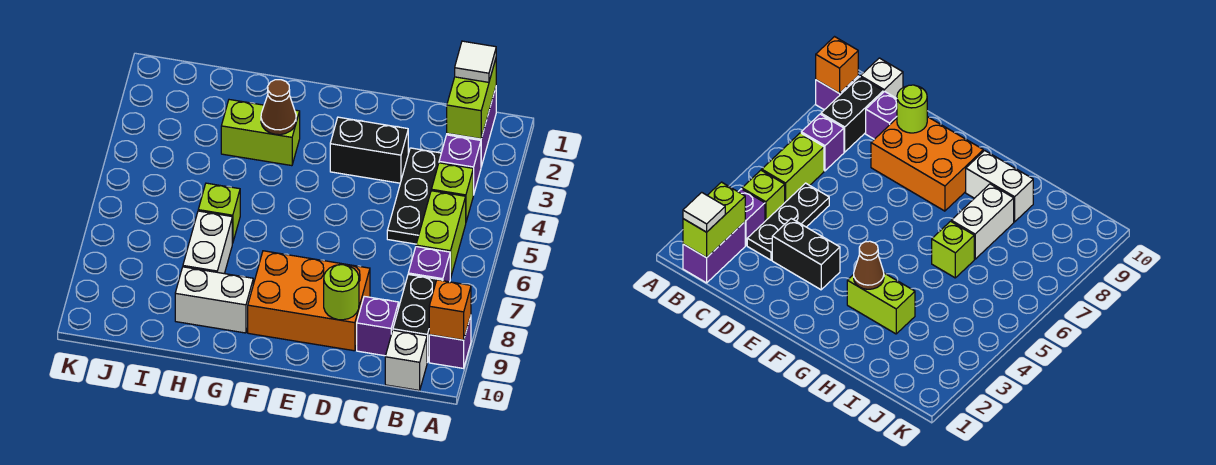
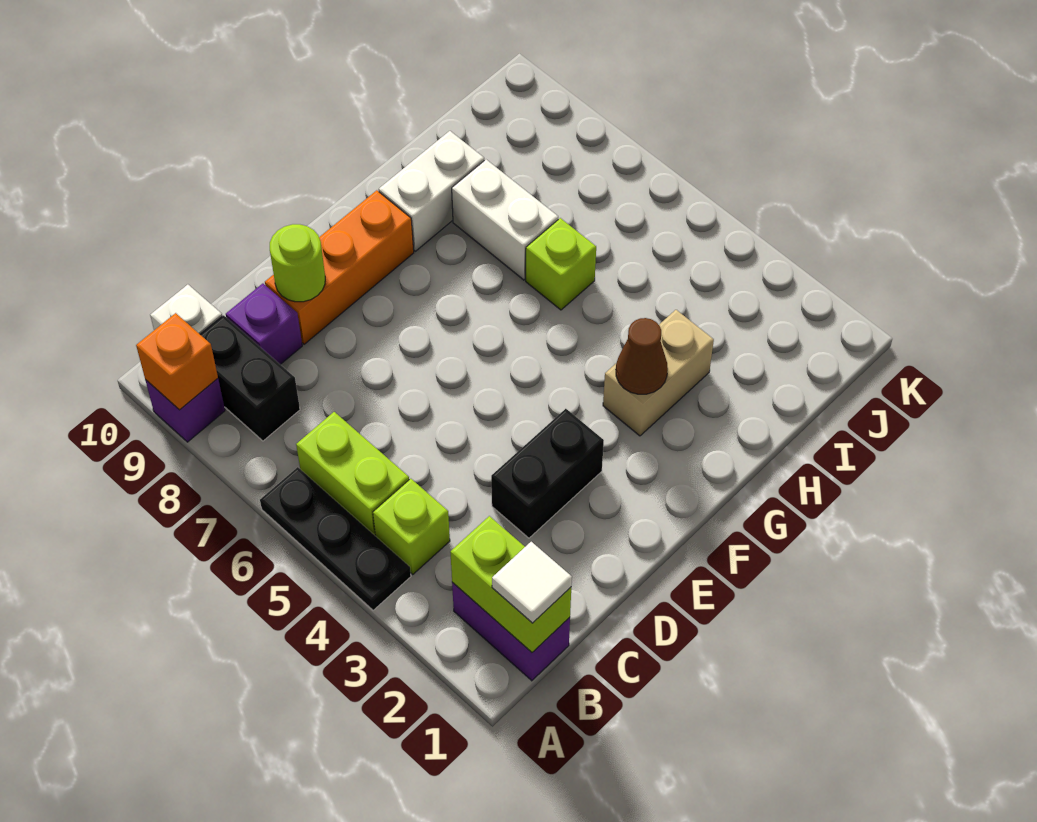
purple 1x1 brick [439,135,481,195] -> none
purple 1x1 brick [408,247,450,282] -> none
black 1x3 plate [387,148,441,244] -> black 1x3 plate moved to [260,467,411,610]
orange 2x3 brick [248,251,370,351] -> orange 1x3 brick [265,190,414,344]
lime 1x2 brick [221,100,300,166] -> tan 1x2 brick [603,310,714,436]

